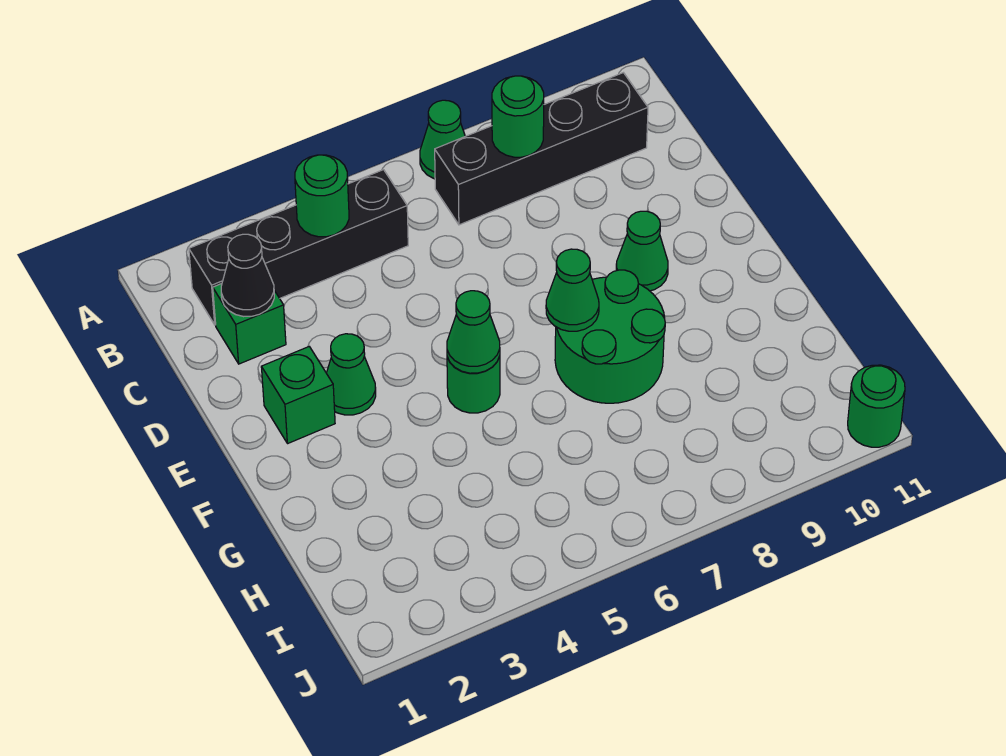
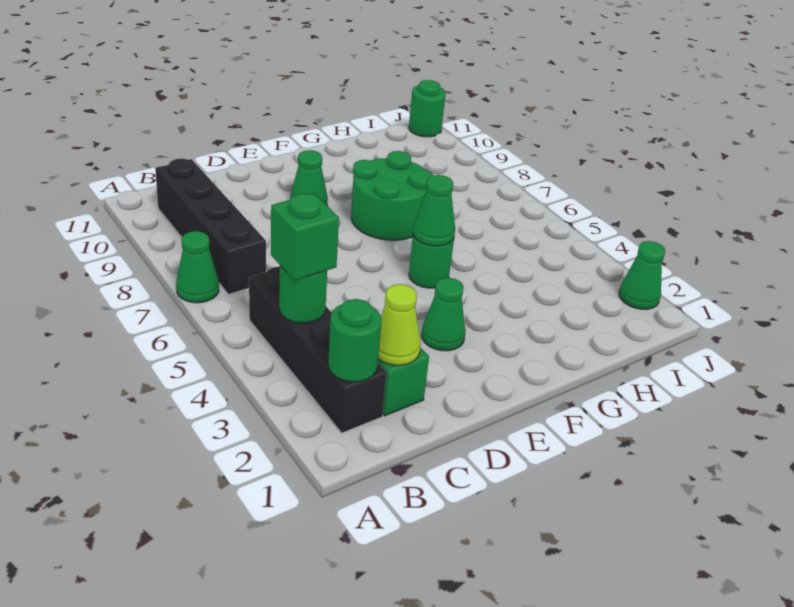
green 1x1 round brick [492,76,544,157] -> green 1x1 round brick moved to [328,299,381,382]
black 1x1 cone [221,234,274,317] -> lime 1x1 cone [378,284,421,365]
green 1x1 brick [261,347,335,444] -> green 1x1 brick moved to [271,193,339,281]
green 1x1 cone [546,249,599,331] -> green 1x1 cone moved to [619,241,665,309]

